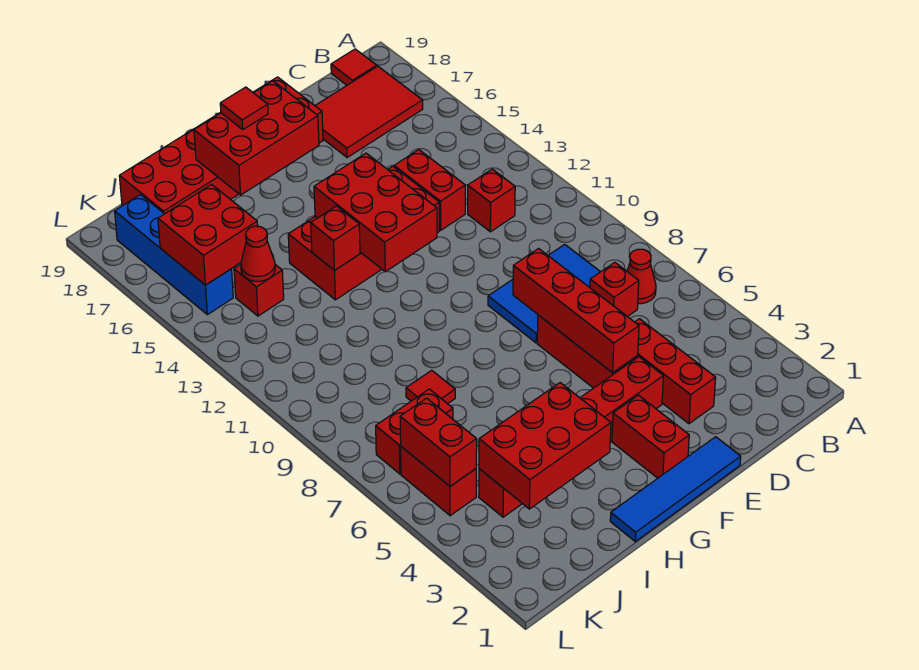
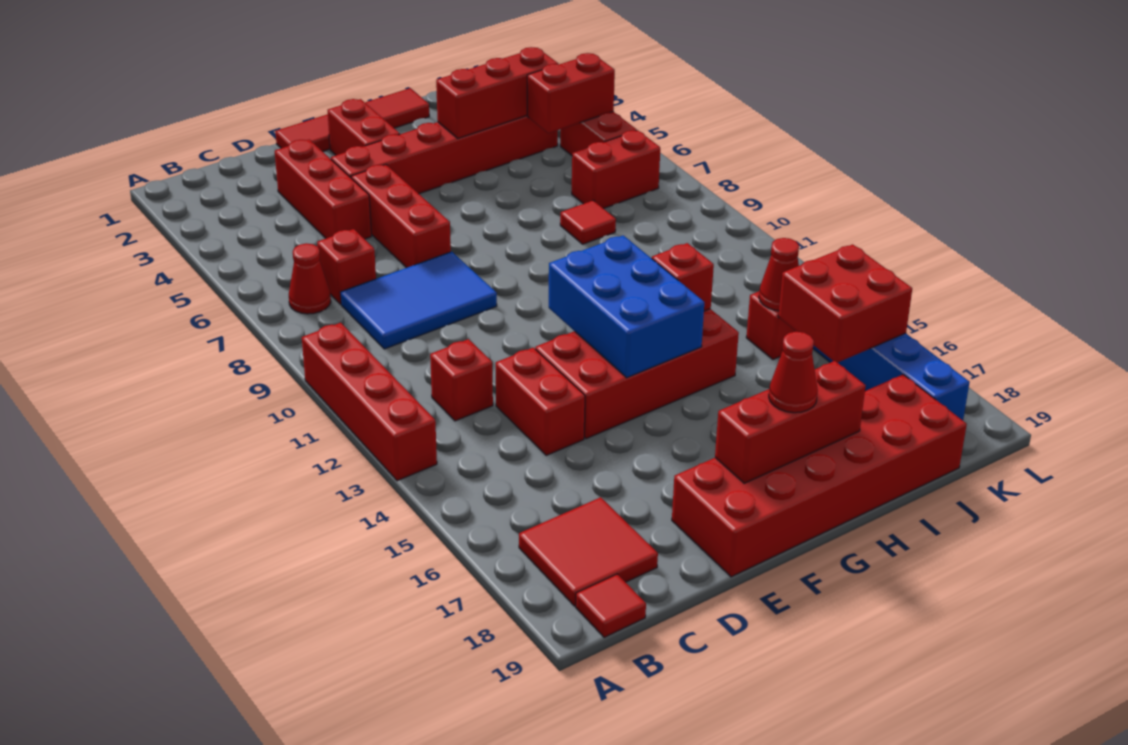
red 2x3 tile [315,66,423,158] -> red 2x2 tile [519,497,658,606]
blue 1x4 tile [610,437,741,541] -> red 1x4 tile [275,88,429,151]
red 1x4 brick [513,249,639,373] -> red 1x4 brick moved to [302,323,437,481]
red 2x3 brick [314,153,437,272] -> blue 2x3 brick [549,235,704,378]
red 2x3 brick [194,81,319,195] -> red 1x3 brick [715,361,866,483]
red 1x1 tile [220,87,268,129] -> red 1x1 cone [769,332,818,413]
red 2x3 brick [479,383,611,509] -> red 1x3 brick [436,47,559,139]
red 1x2 brick [400,398,477,486] -> red 1x2 brick turned to [527,53,615,133]

